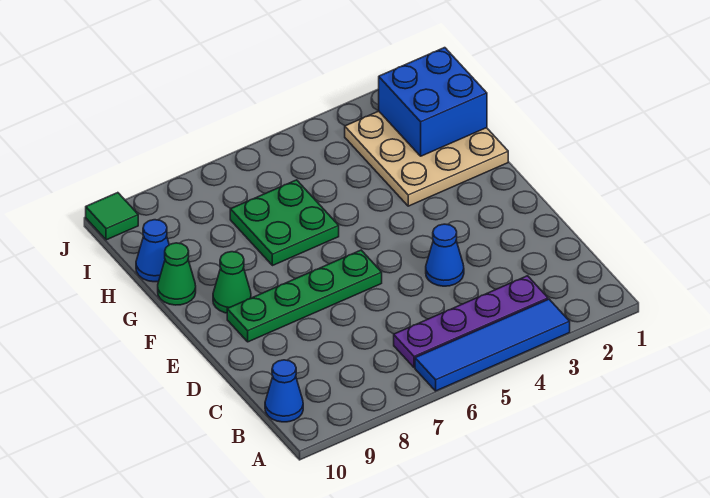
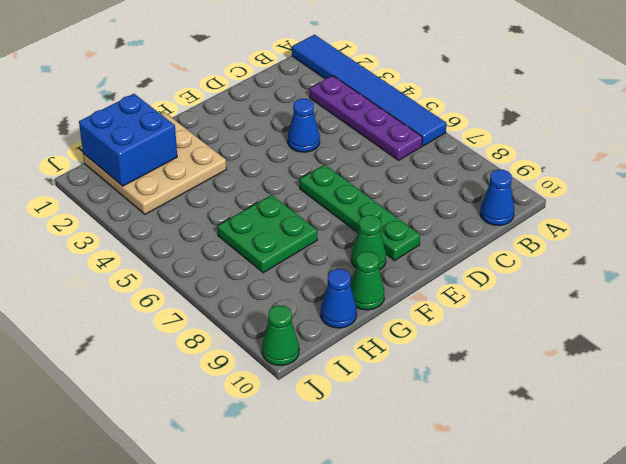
blue 1x4 tile [415,299,570,391] -> blue 1x6 tile [292,35,447,146]
green 1x1 tile [86,193,138,240] -> green 1x1 cone [262,305,299,365]

